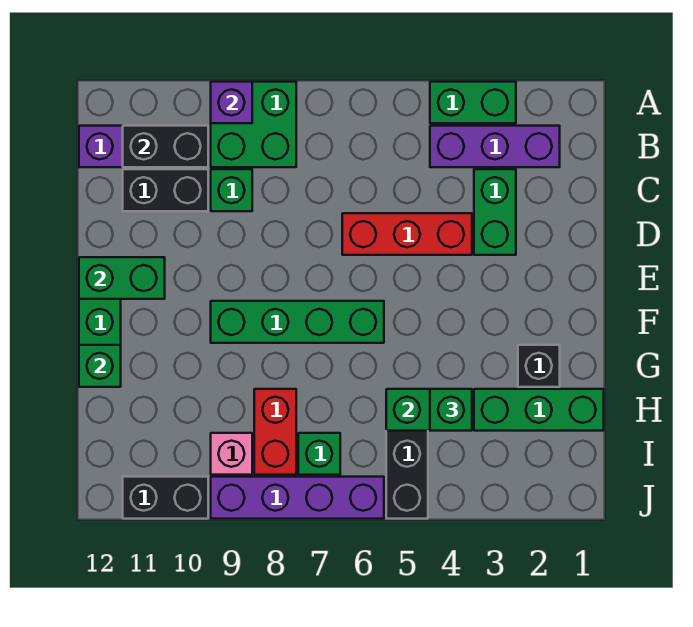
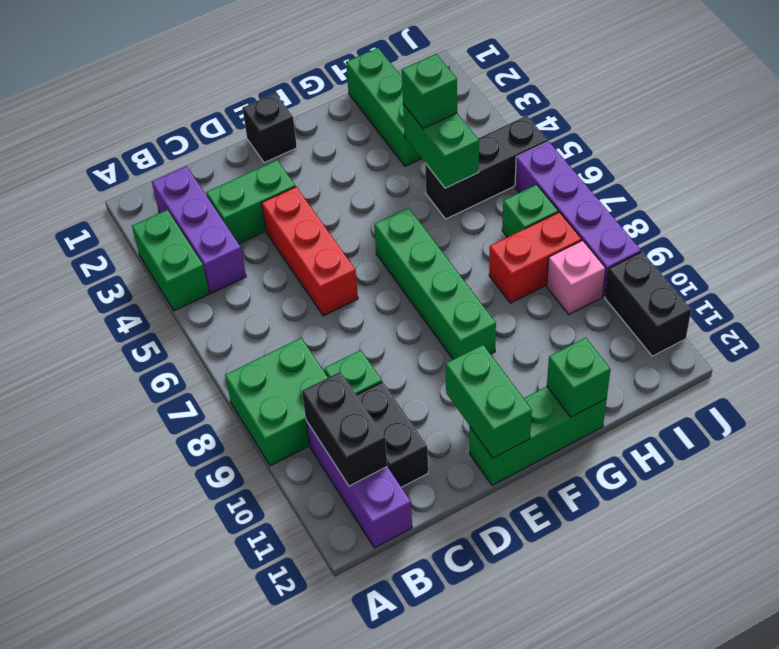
purple 1x1 brick [211,82,252,123] -> none
black 1x1 brick [518,345,560,387] -> black 1x1 brick moved to [242,93,297,163]

